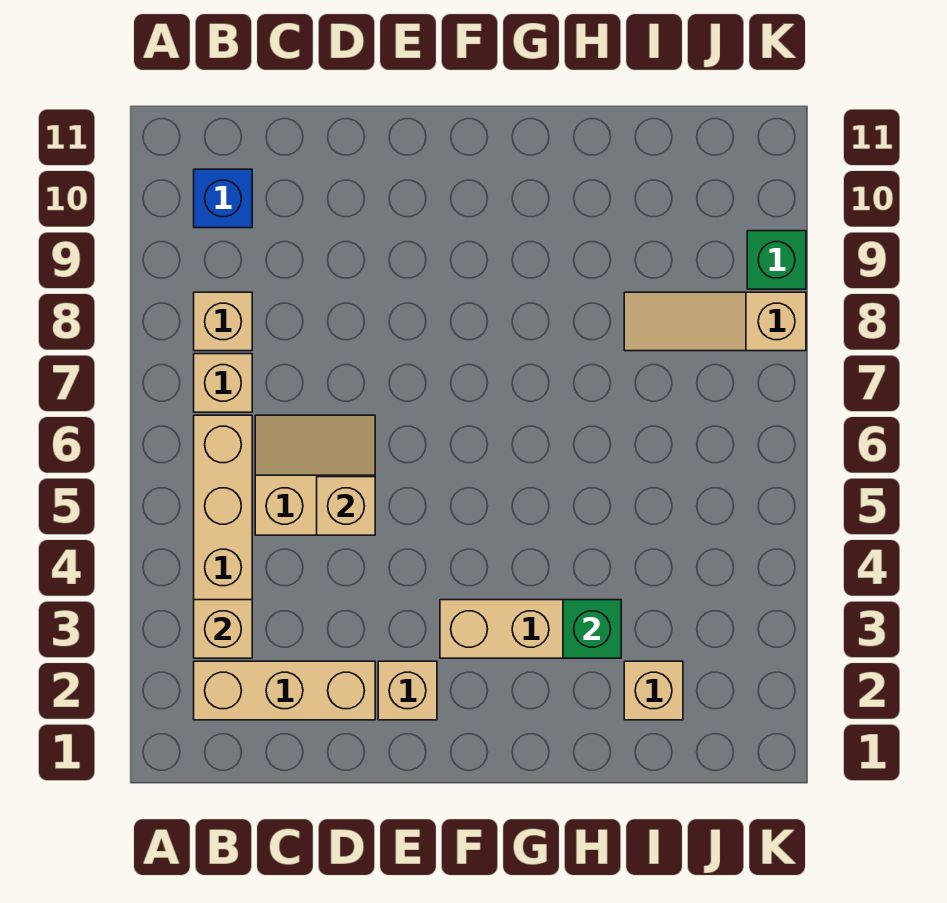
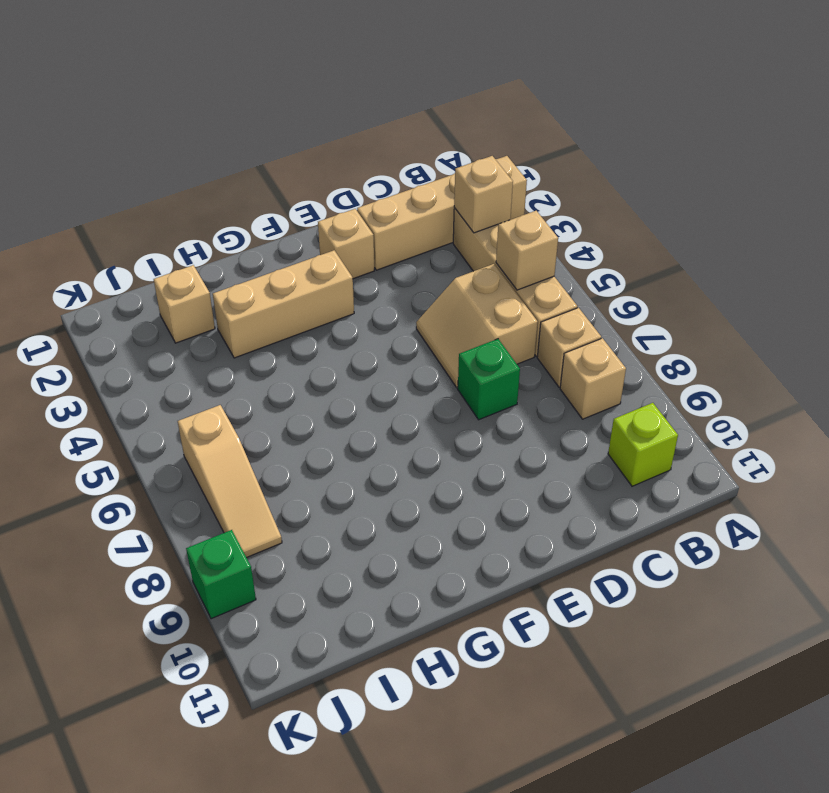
tan 1x3 brick [194,661,375,720] -> tan 1x4 brick [357,156,527,270]
blue 1x1 brick [194,169,252,228] -> lime 1x1 brick [608,403,678,486]
tan 2x2 slope [255,415,375,535] -> tan 2x2 slope turned to [416,264,538,388]
tan 1x1 brick [317,477,375,535] -> tan 1x1 brick moved to [496,211,558,290]
green 1x1 brick [563,600,621,658] -> green 1x1 brick moved to [458,339,520,420]
tan 1x3 slope [624,292,806,351] -> tan 1x3 slope turned to [178,405,282,557]

